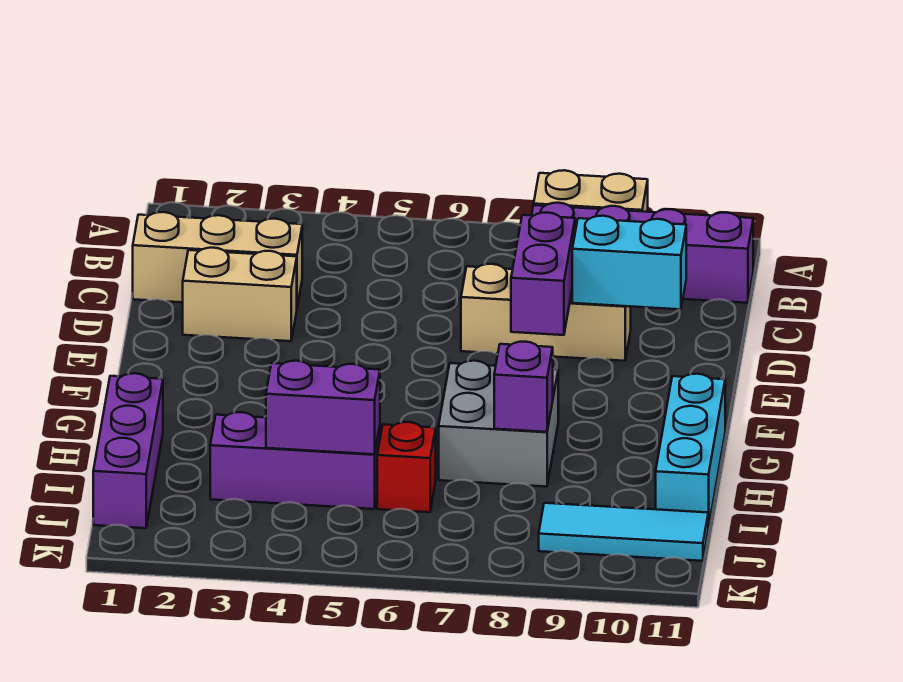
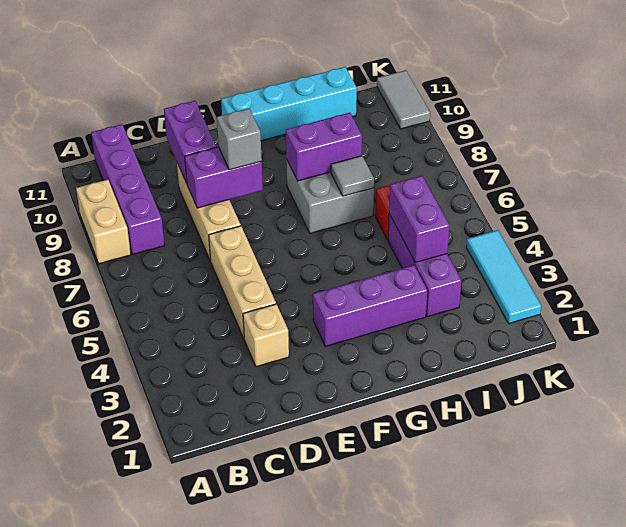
tan 1x3 brick [133,212,302,307] -> tan 1x3 brick moved to [209,226,276,338]
tan 1x2 brick [183,248,297,341] -> tan 1x1 brick [243,304,289,367]
cyan 1x2 brick [572,216,686,309] -> purple 1x2 brick [164,101,217,183]
none -> grey 1x1 brick [217,109,262,170]
cyan 1x3 brick [656,374,725,528] -> cyan 1x4 brick [221,67,357,141]
purple 1x3 brick [93,373,163,528] -> purple 1x3 brick moved to [313,265,428,346]
none -> grey 1x1 tile [331,156,374,196]
purple 1x1 brick [494,342,553,432] -> purple 1x2 brick [286,113,362,181]
cyan 1x3 tile [539,503,708,561] -> cyan 1x3 tile moved to [466,230,541,324]
none -> grey 1x2 tile [377,70,430,129]

